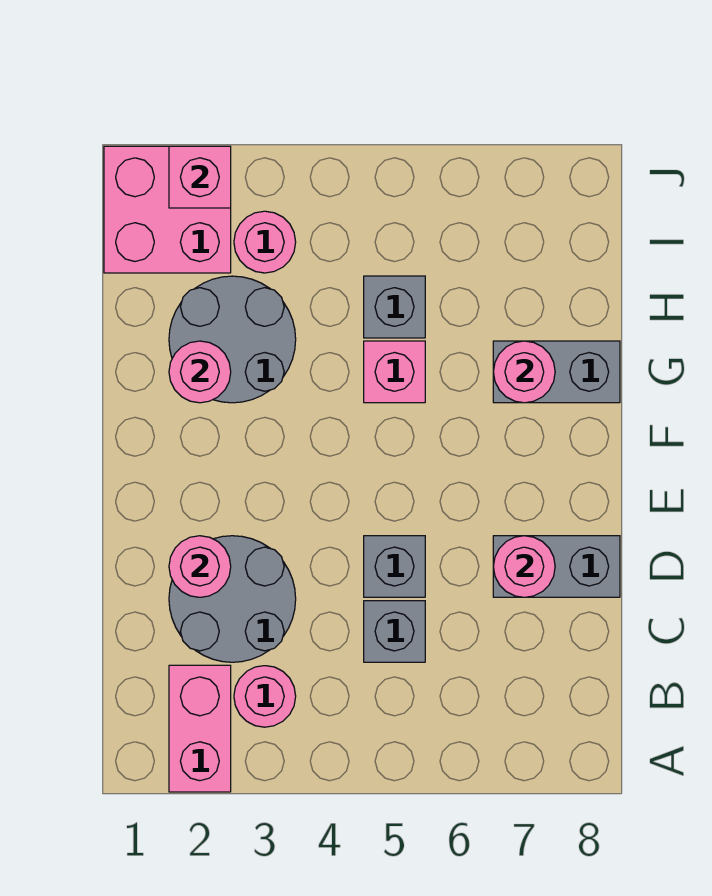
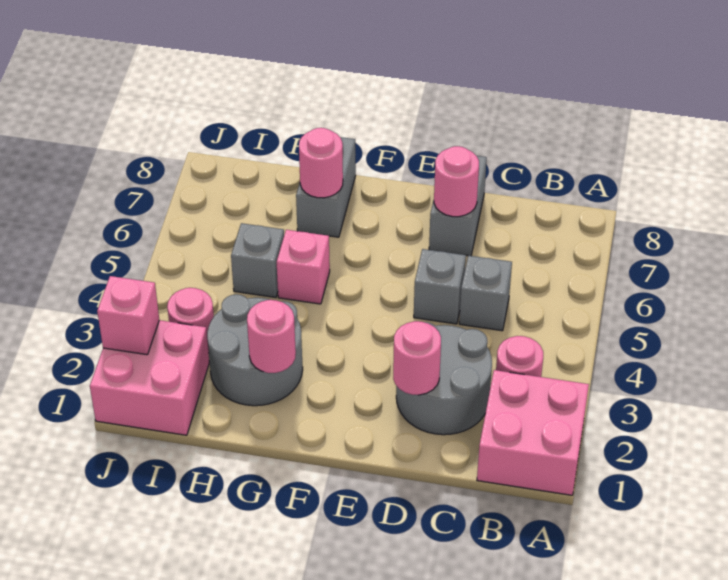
pink 1x2 brick [169,665,231,792] -> pink 2x2 brick [477,370,589,495]

